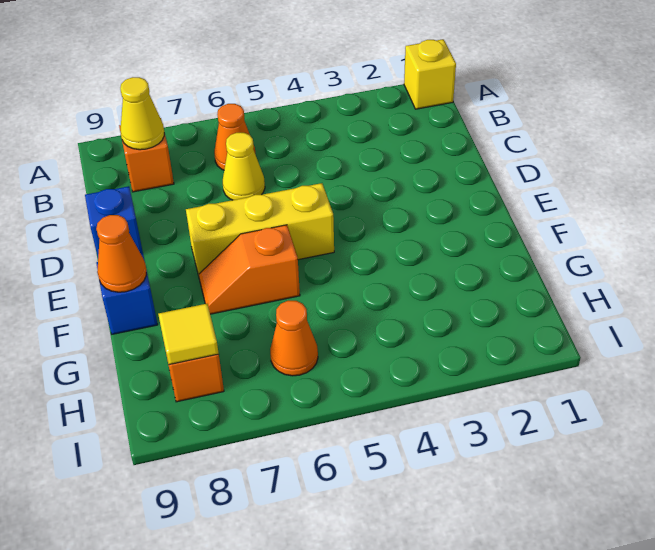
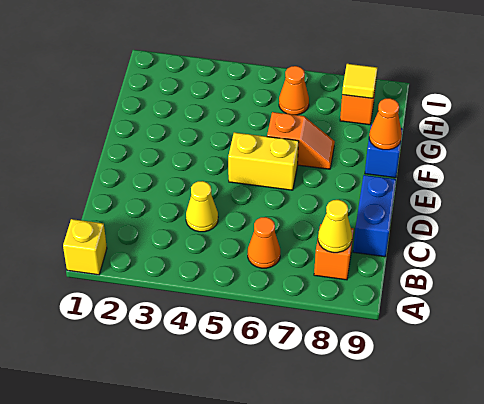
yellow 1x1 cone [223,133,265,200] -> yellow 1x1 cone moved to [186,181,218,232]
blue 1x1 brick [85,186,143,256] -> blue 1x2 brick [353,175,396,257]
yellow 1x3 brick [186,183,334,276] -> yellow 1x2 brick [228,132,299,190]

